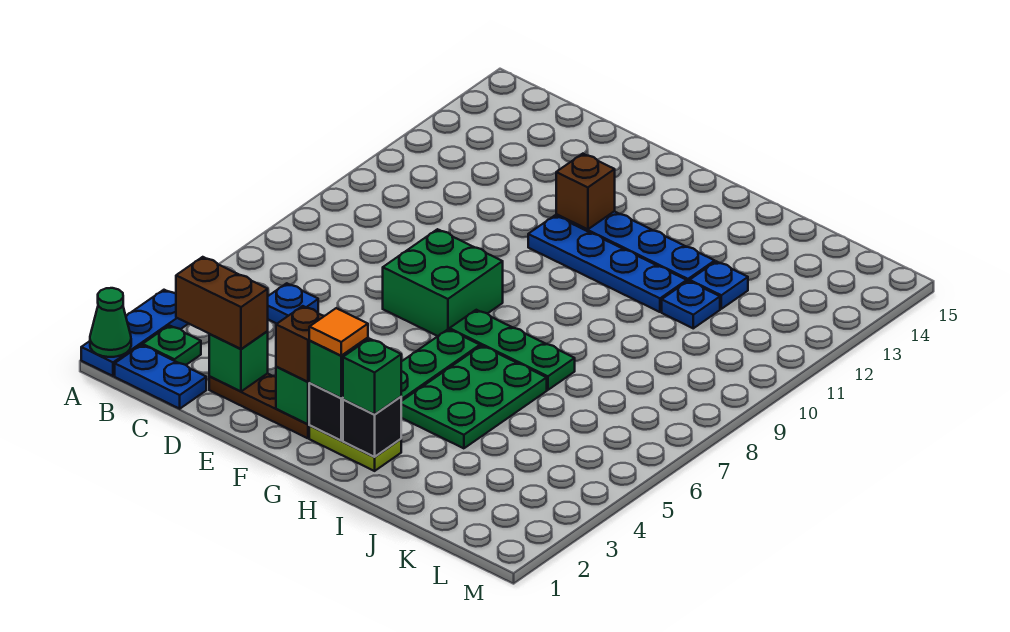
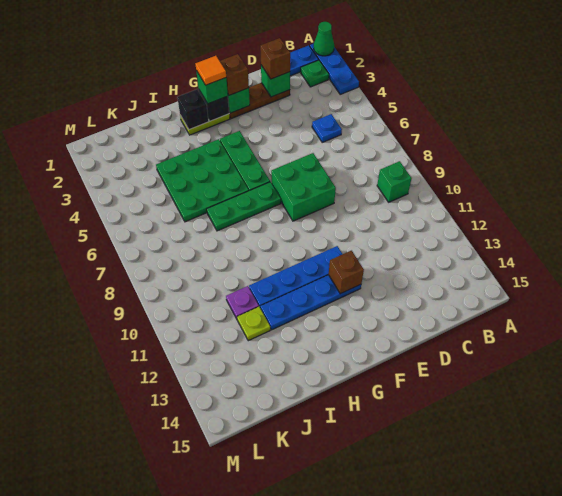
brown 1x2 brick [176,257,268,349] -> brown 1x1 brick [260,38,290,79]
green 1x1 brick [343,339,401,414] -> green 1x1 brick moved to [377,161,412,202]
green 2x3 plate [401,346,547,448] -> green 3x3 plate [156,139,249,222]
blue 1x1 plate [662,281,720,328] -> purple 1x1 plate [226,286,259,319]
blue 1x1 plate [690,261,748,309] -> lime 1x1 plate [237,307,270,341]

